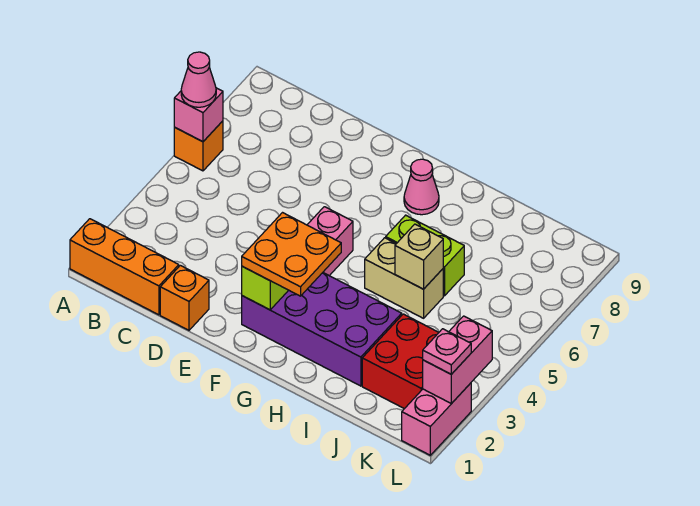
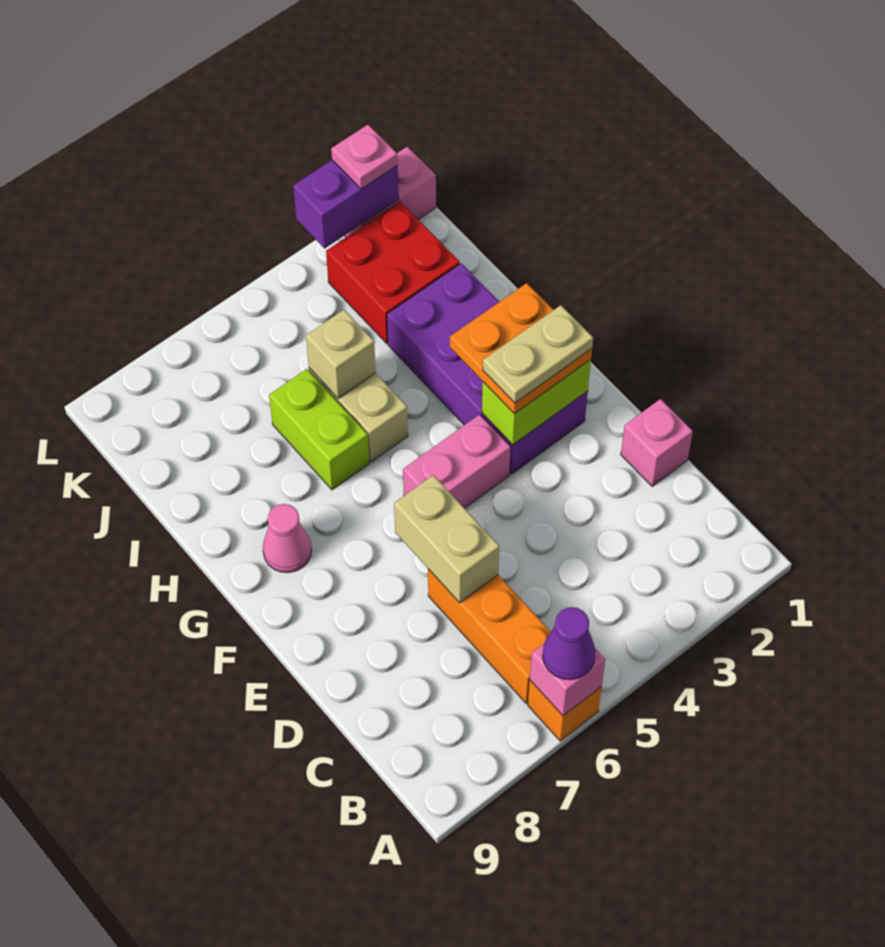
orange 1x3 brick [70,219,179,315] -> orange 1x3 brick moved to [428,569,551,703]
pink 1x1 cone [181,52,216,107] -> purple 1x1 cone [543,607,595,680]
orange 1x1 brick [160,265,209,330] -> pink 1x1 brick [621,399,693,486]
none -> tan 1x2 brick [394,475,499,603]
none -> tan 1x2 plate [483,305,593,403]
pink 1x2 brick [423,316,492,404] -> purple 1x2 brick [293,160,399,248]

